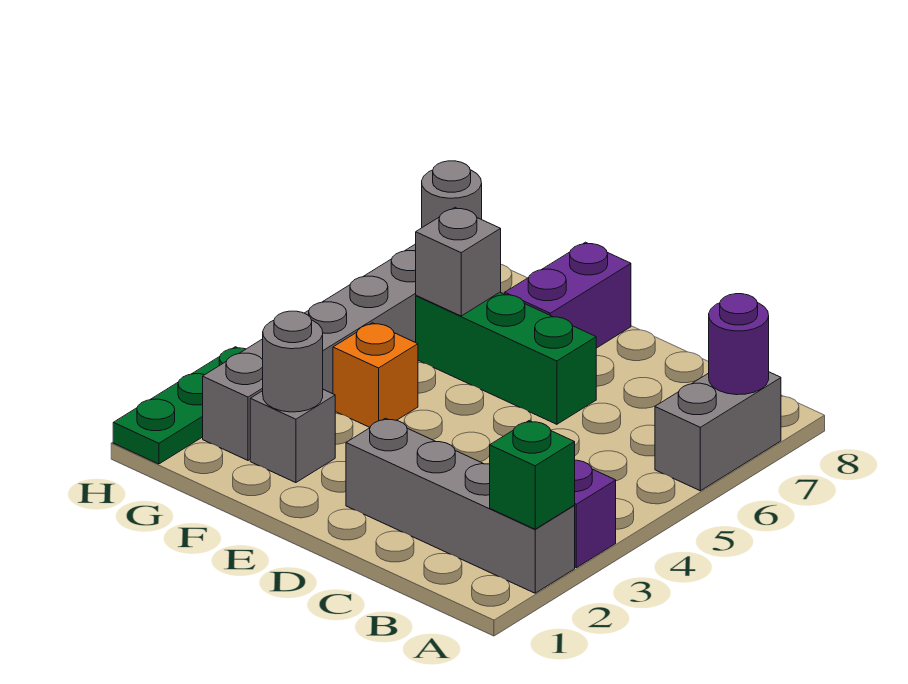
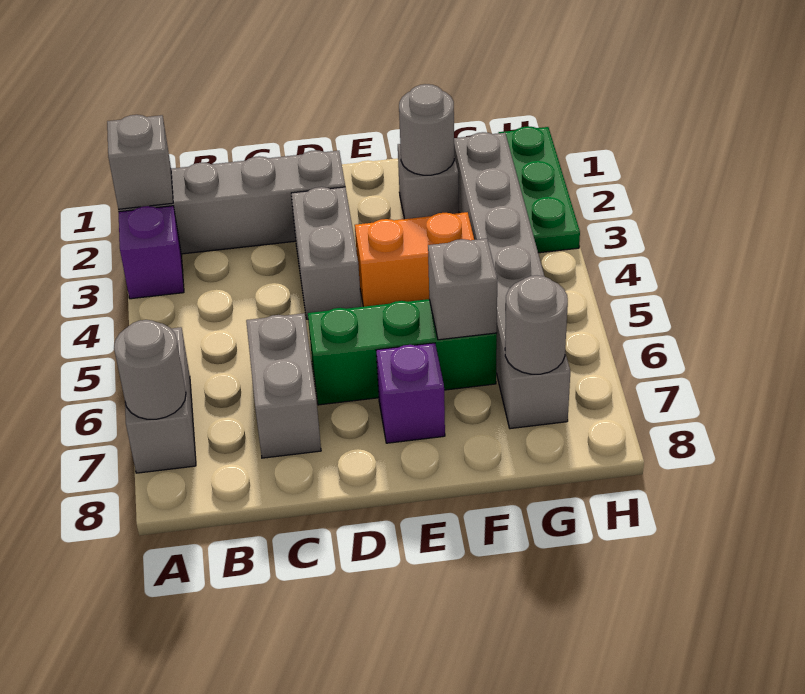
green 1x1 brick [490,421,575,529] -> grey 1x1 brick [107,115,173,209]
purple 1x1 round brick [709,294,769,395] -> grey 1x1 round brick [114,320,186,419]
none -> grey 1x2 brick [246,313,321,458]
none -> grey 1x2 brick [291,187,361,319]
purple 1x2 brick [505,242,631,348] -> purple 1x1 brick [376,343,445,443]
orange 1x1 brick [333,323,418,427] -> orange 1x2 brick [355,212,474,307]

